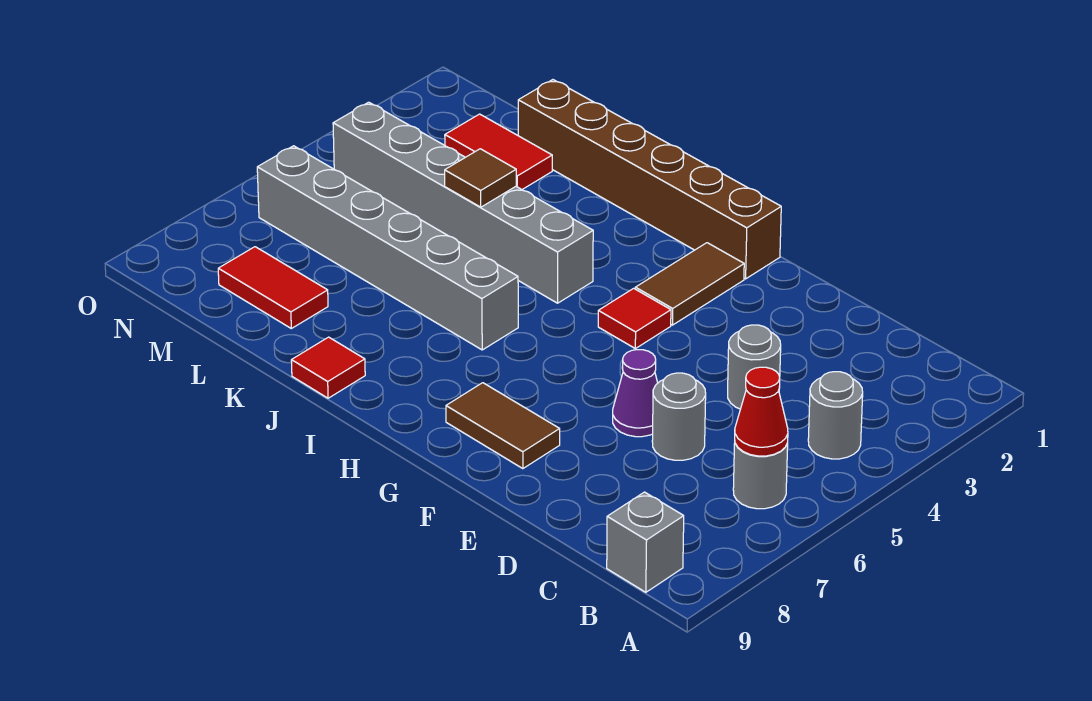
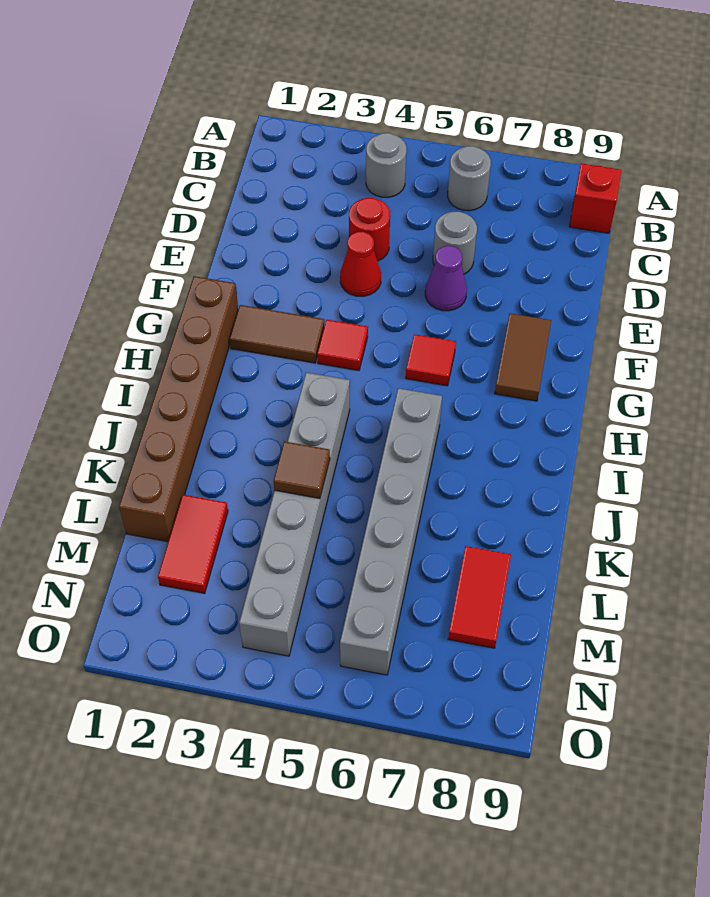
red 1x1 cone [735,367,788,456] -> red 1x1 cone moved to [340,232,381,296]
grey 1x1 brick [607,492,684,592] -> red 1x1 brick [569,163,621,233]
grey 1x1 round brick [728,325,781,409] -> red 1x1 round brick [349,198,390,261]
red 1x1 tile [291,337,365,398] -> red 1x1 tile moved to [406,334,456,386]

